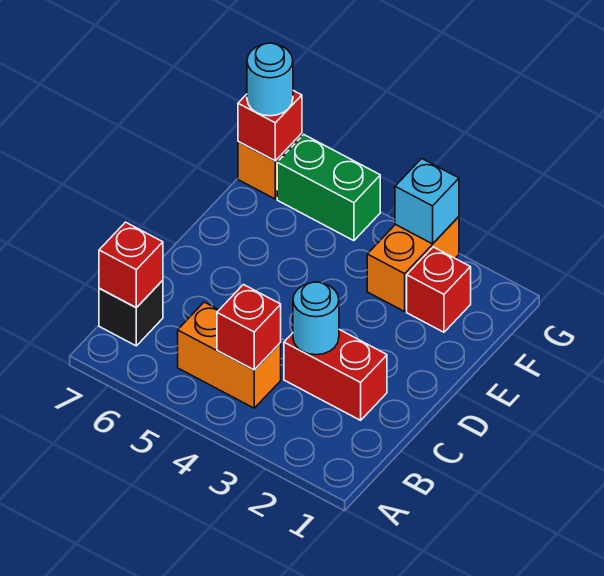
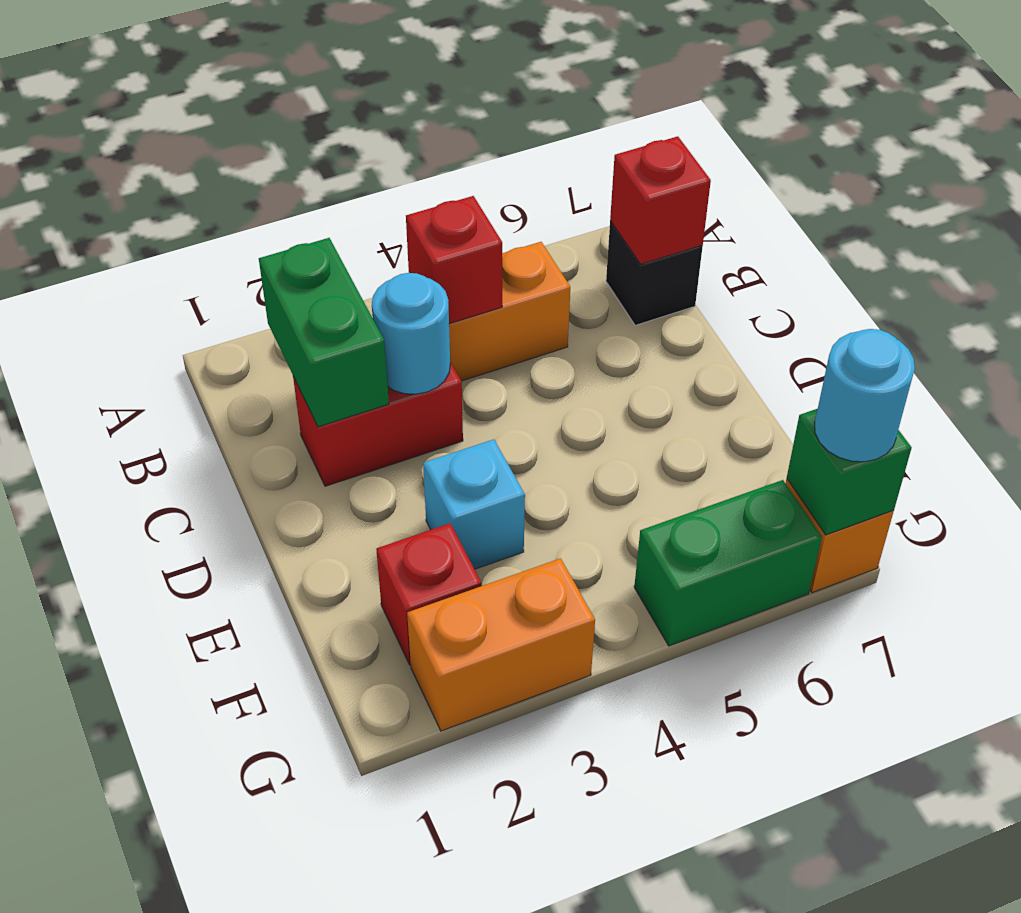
none -> green 1x2 brick [259,238,389,427]
orange 1x2 brick [367,217,459,311] -> orange 1x2 brick turned to [407,558,595,731]
cyan 1x1 brick [395,158,459,244] -> cyan 1x1 brick moved to [423,439,525,569]
red 1x1 brick [238,91,302,161] -> green 1x1 brick [787,409,912,535]

